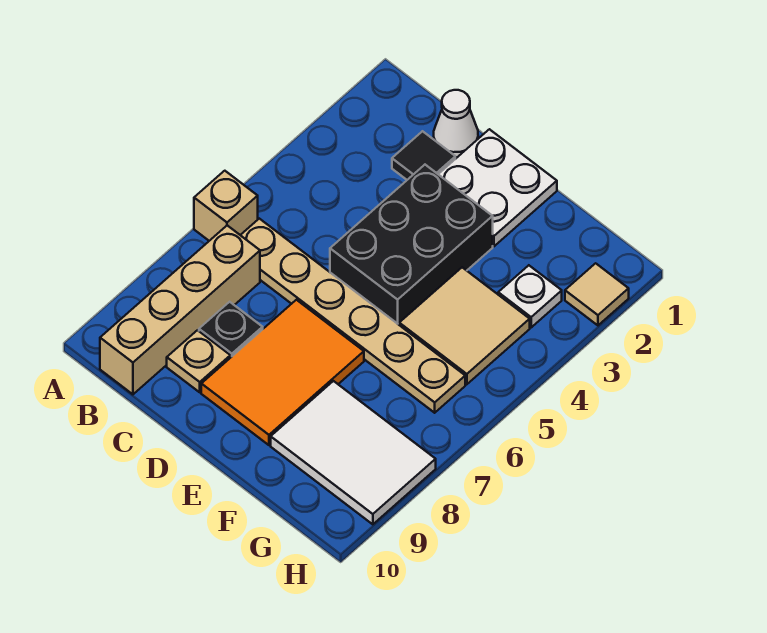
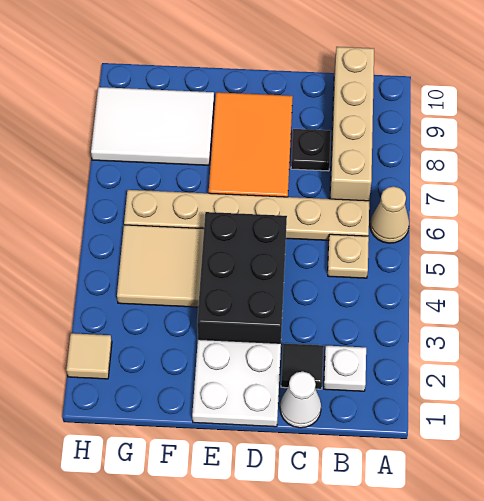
tan 1x1 brick [194,171,258,241] -> tan 1x1 cone [370,186,409,243]
tan 1x1 plate [167,330,230,392] -> tan 1x1 plate moved to [328,234,369,278]
white 1x1 plate [498,265,562,327] -> white 1x1 plate moved to [324,346,366,391]

